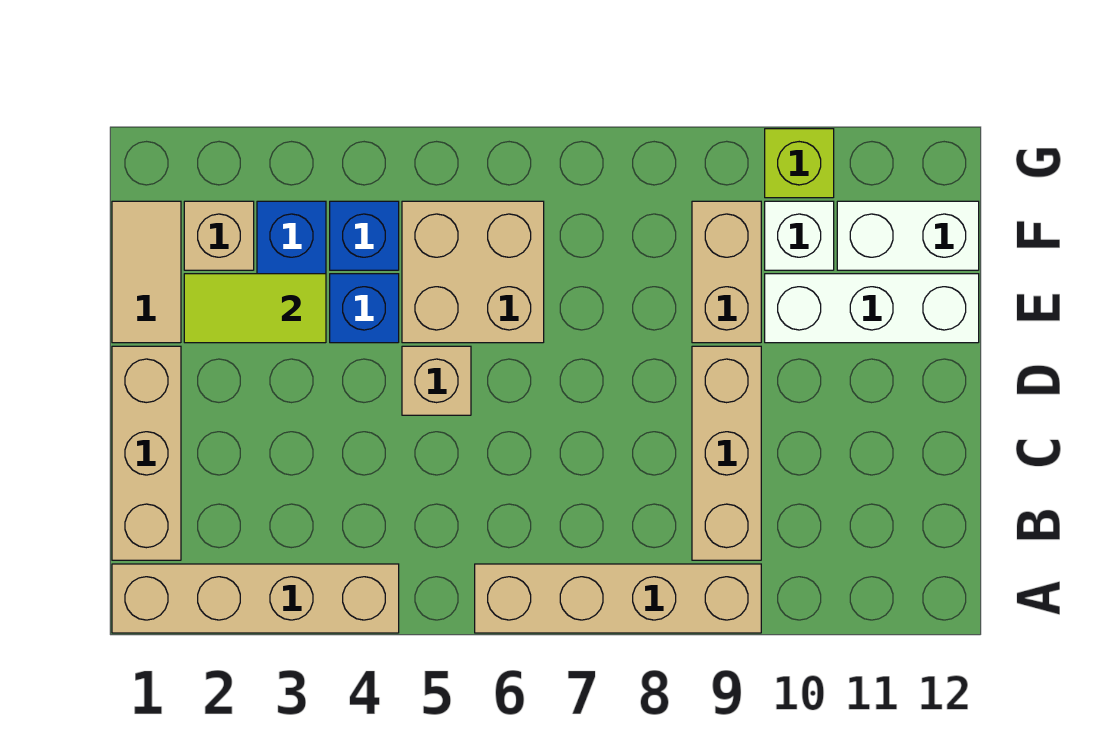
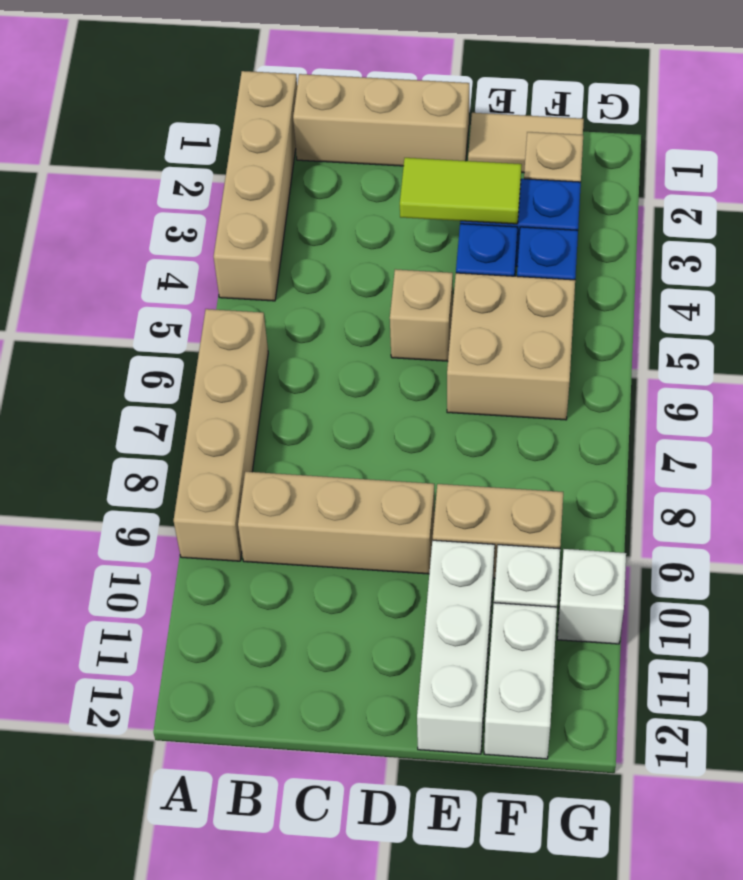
lime 1x2 tile [184,274,326,343] -> lime 1x2 tile turned to [400,158,522,224]
lime 1x1 brick [765,129,834,198] -> white 1x1 brick [557,549,626,644]

